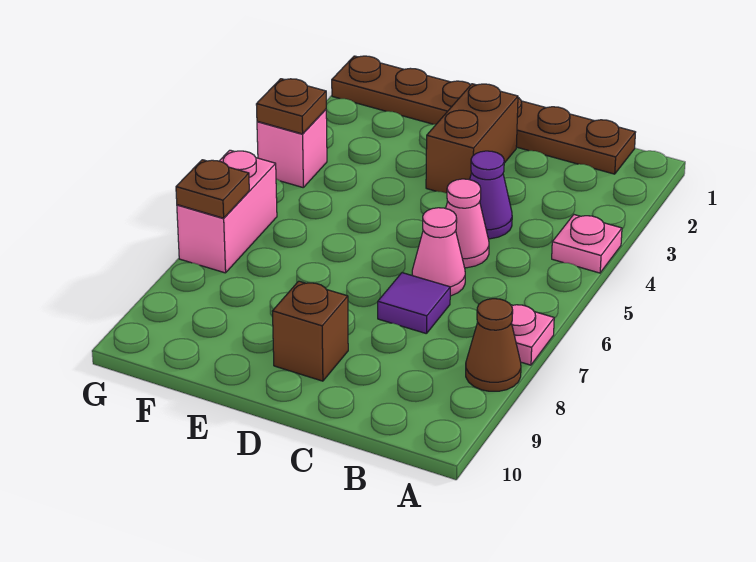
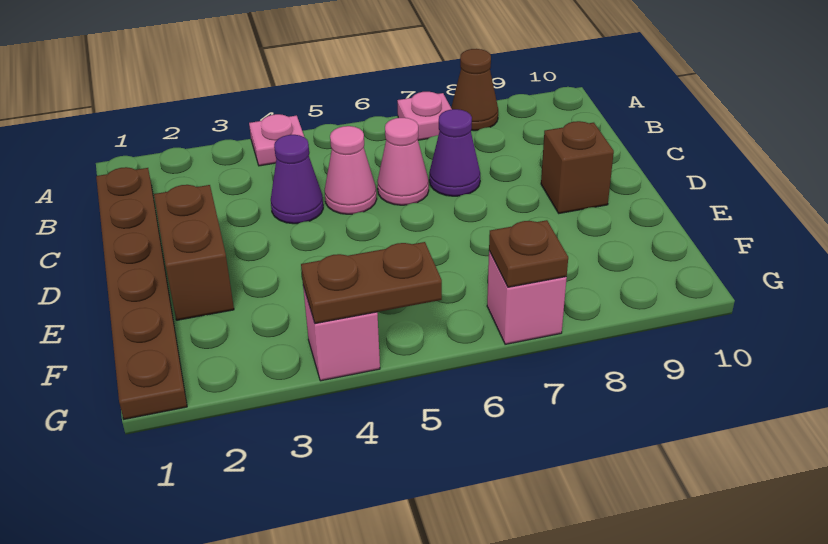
purple 1x1 tile [378,273,450,334] -> purple 1x1 cone [429,109,480,196]
brown 1x2 brick [426,84,518,193] -> brown 1x2 brick turned to [154,185,234,320]
brown 1x1 plate [256,79,326,134] -> brown 1x2 plate [301,242,442,324]
pink 1x2 brick [177,150,277,273] -> pink 1x1 brick [487,251,567,344]

